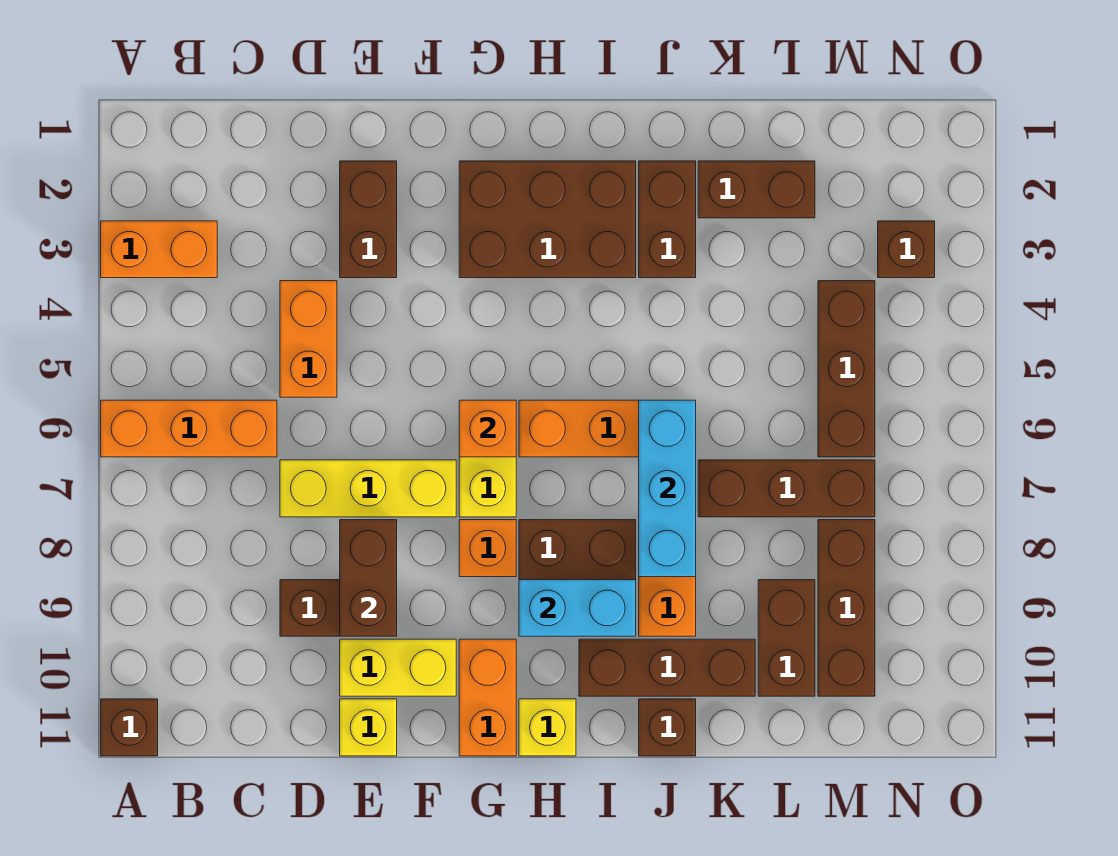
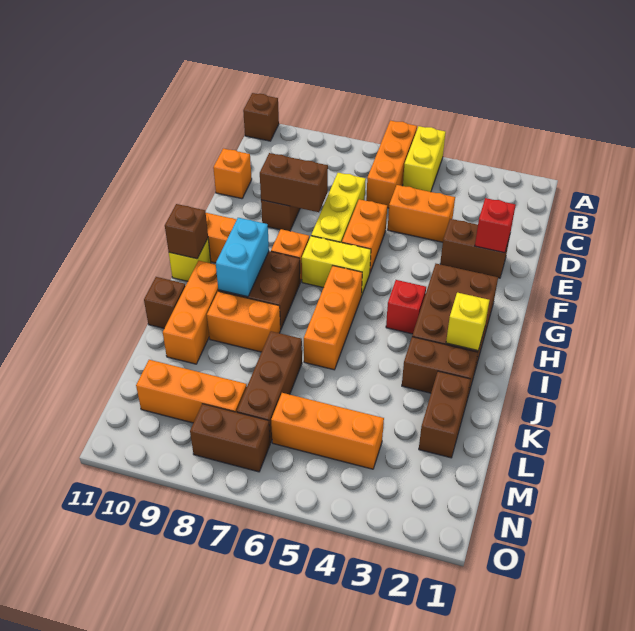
orange 1x2 brick [101,221,217,278] -> orange 1x2 brick moved to [342,199,387,272]
none -> red 1x1 brick [475,198,516,253]
yellow 1x2 brick [340,639,456,696] -> yellow 1x2 brick moved to [403,126,446,192]
yellow 1x1 brick [340,699,397,756] -> yellow 1x1 brick moved to [446,293,490,351]
orange 1x1 brick [459,400,516,457] -> orange 1x1 brick moved to [213,148,252,199]
none -> red 1x1 brick [386,280,426,334]
brown 1x3 brick [579,639,755,696] -> orange 1x3 brick [163,261,218,364]
cyan 1x3 brick [639,400,696,577] -> none
brown 1x2 brick [758,580,815,696] -> brown 1x2 brick moved to [190,404,270,472]
brown 1x3 brick [818,281,875,457] -> orange 1x3 brick [271,393,384,469]
brown 1x3 brick [818,520,875,696] -> orange 1x3 brick [136,360,247,423]
brown 1x1 brick [878,221,935,278] -> brown 1x1 brick moved to [165,204,208,259]

